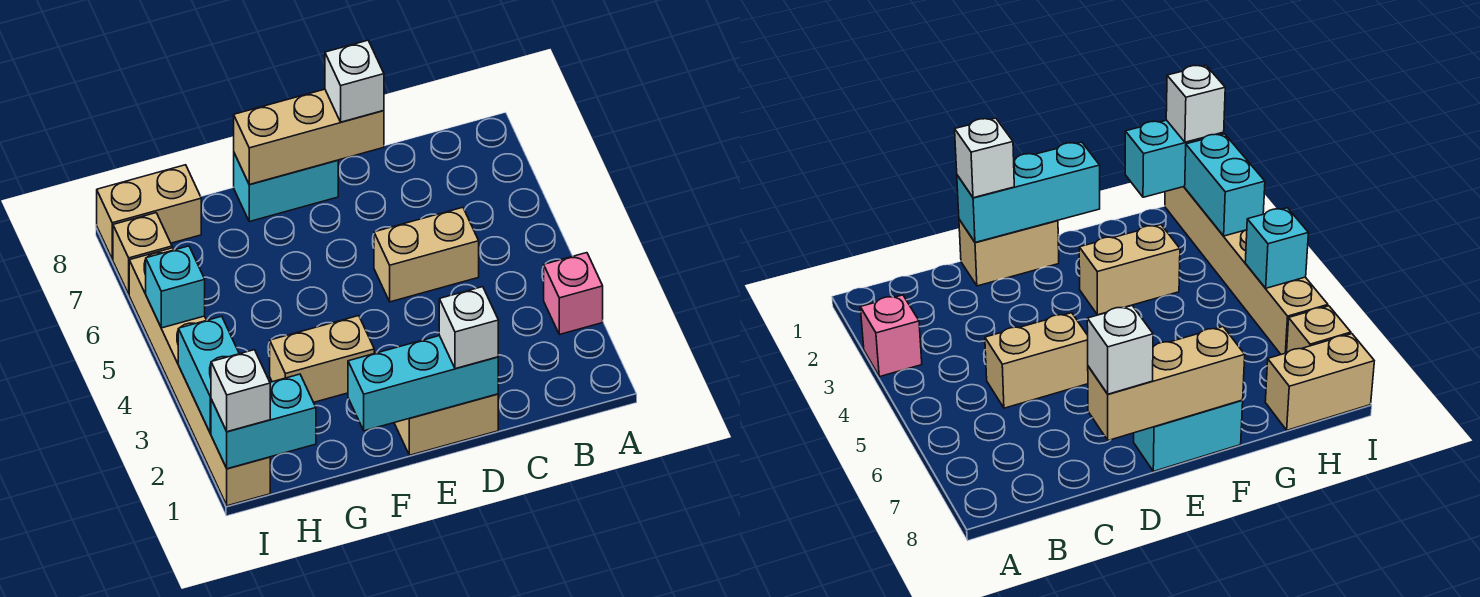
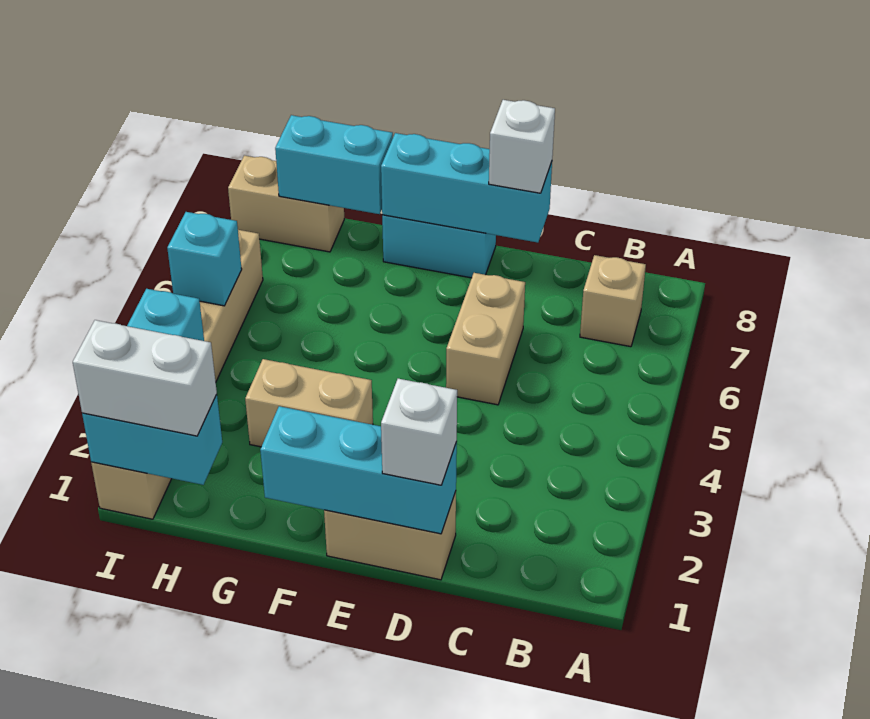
pink 1x1 brick [544,253,603,334] -> none
tan 1x2 brick [374,207,479,302] -> tan 1x2 brick turned to [446,273,525,405]
tan 1x3 brick [234,89,384,184] -> cyan 1x3 brick [381,133,552,243]
none -> cyan 1x2 brick [275,115,393,214]
white 1x1 brick [211,350,270,432] -> white 1x2 brick [73,320,217,436]
tan 1x1 brick [113,213,172,294] -> tan 1x1 brick moved to [580,255,646,347]

